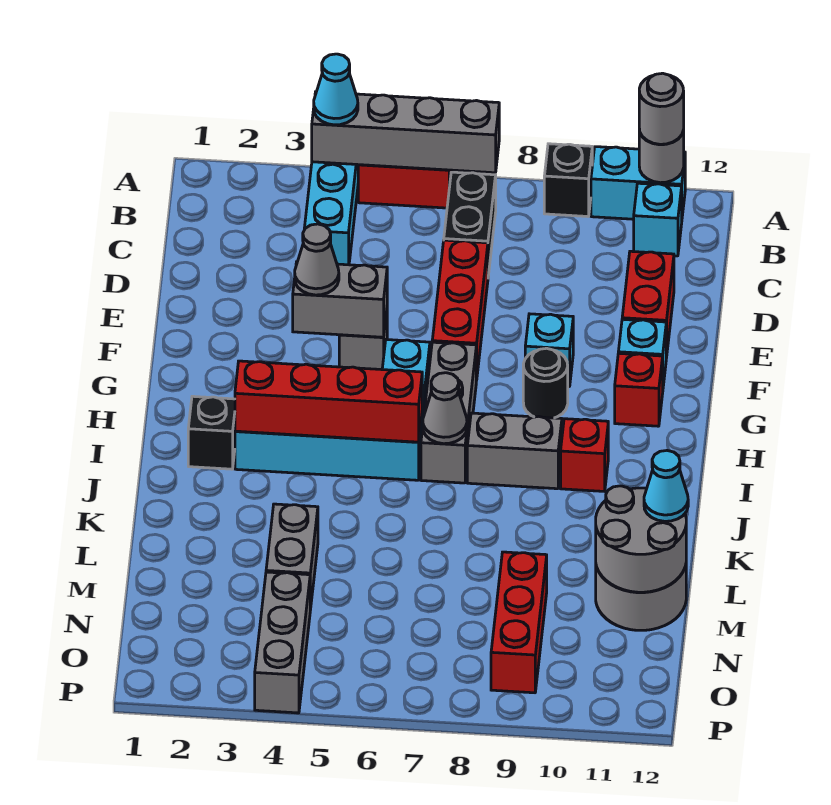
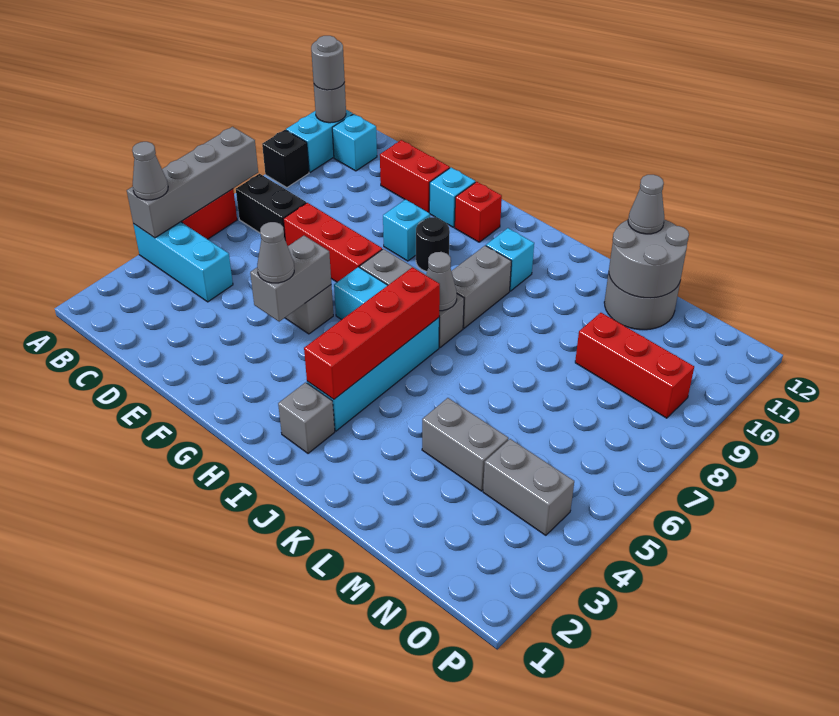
cyan 1x1 cone [314,54,358,125] -> grey 1x1 cone [132,142,168,200]
black 1x1 brick [188,396,235,469] -> grey 1x1 brick [278,382,335,453]
red 1x1 brick [561,419,608,491] -> cyan 1x1 brick [486,228,534,291]
cyan 1x1 cone [644,451,688,521] -> grey 1x1 cone [628,175,664,234]
grey 1x3 brick [255,572,310,713] -> grey 1x2 brick [483,439,574,535]

